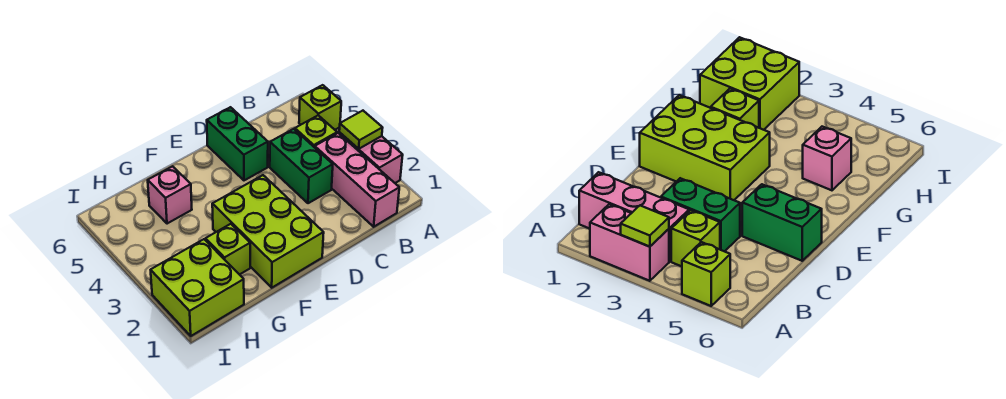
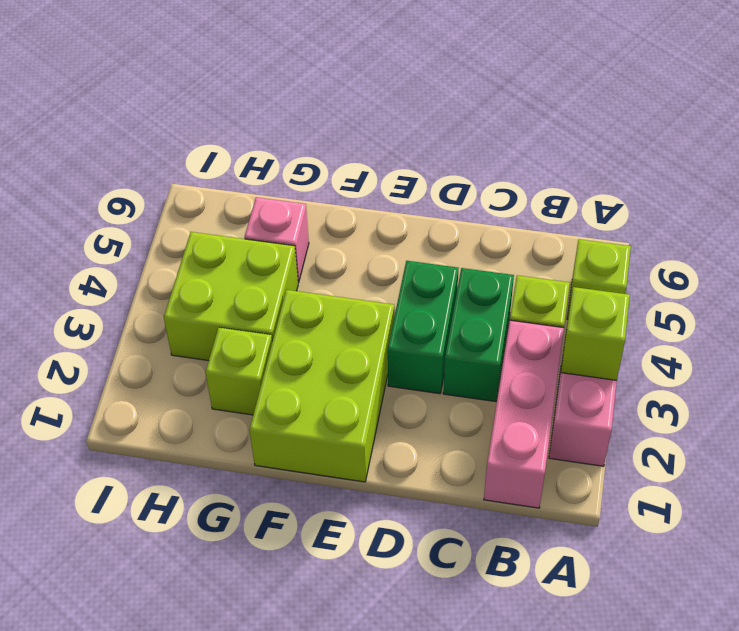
lime 1x1 tile [339,111,383,149] -> lime 1x1 brick [561,287,630,380]
green 1x2 brick [207,107,268,180] -> green 1x2 brick moved to [388,261,459,394]
lime 2x2 brick [151,239,244,336] -> lime 2x2 brick moved to [164,232,298,361]

